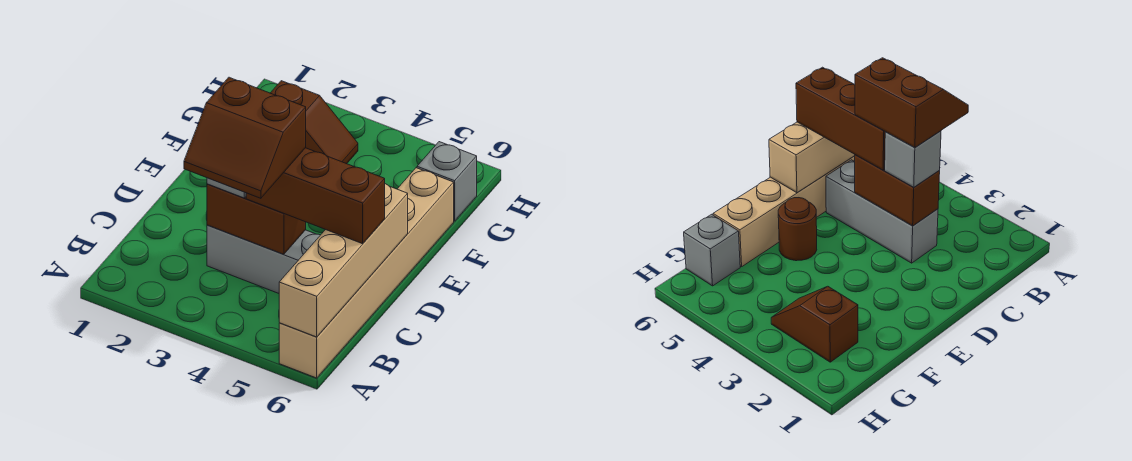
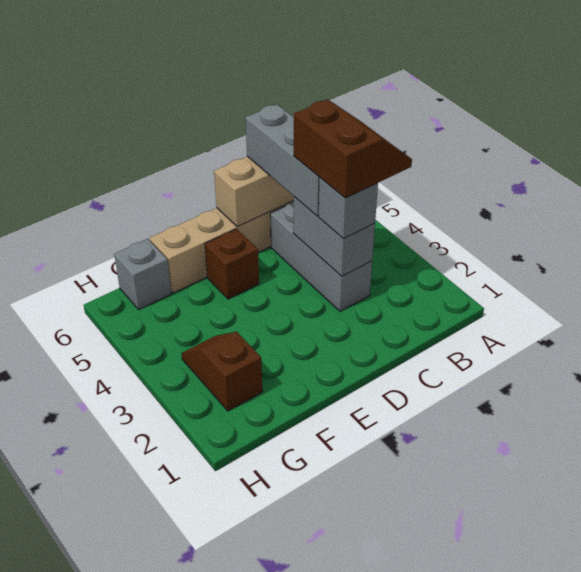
brown 1x2 brick [207,184,306,254] -> grey 1x2 brick [293,197,375,276]
brown 1x3 brick [246,148,385,244] -> grey 1x3 brick [246,104,320,216]
brown 1x1 round brick [778,198,817,261] -> brown 1x1 brick [205,229,259,299]

